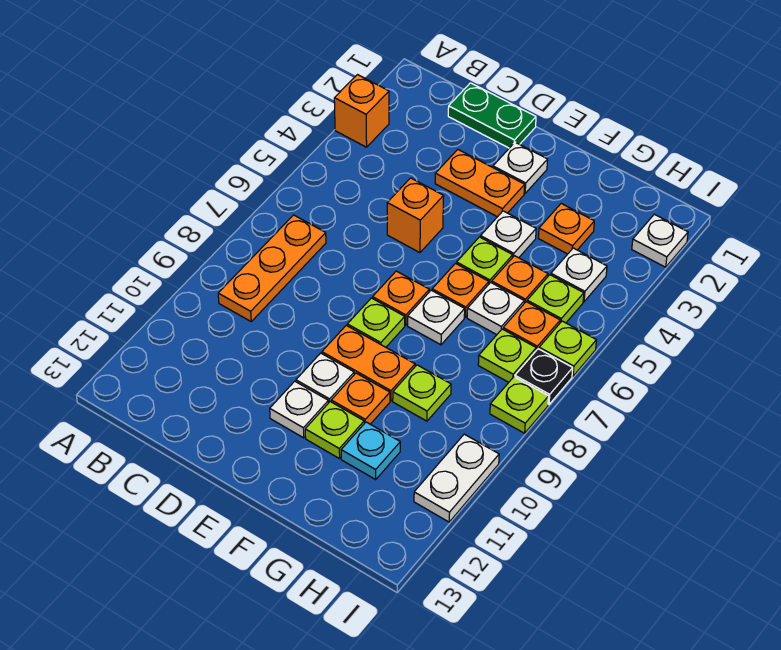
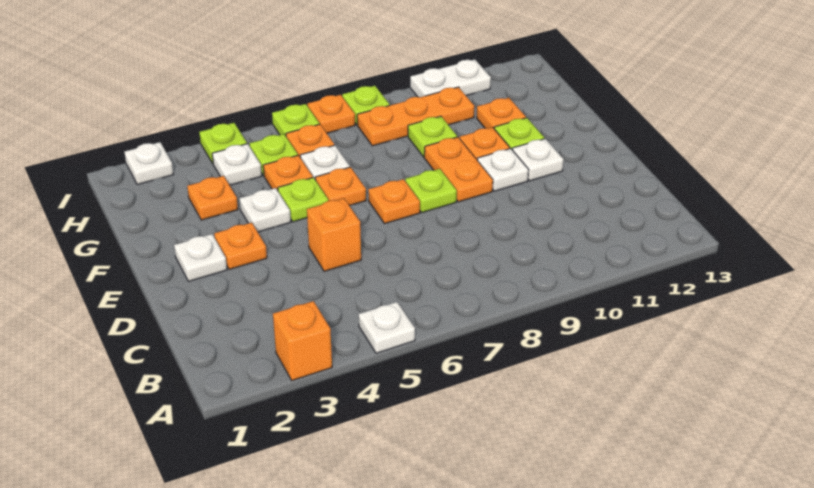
orange 1x3 plate [218,215,326,321] -> orange 1x3 plate moved to [357,87,474,146]
green 1x2 plate [448,83,536,148] -> none
orange 1x2 plate [435,150,525,217] -> orange 1x1 plate [214,223,267,269]
white 1x1 plate [408,290,465,345] -> white 1x1 plate moved to [359,302,415,353]
cyan 1x1 plate [341,422,400,479] -> orange 1x1 plate [477,98,526,129]
lime 1x1 plate [478,329,536,382] -> lime 1x1 plate moved to [199,123,247,163]
black 1x1 plate [515,349,573,405] -> orange 1x1 plate [308,95,355,133]

